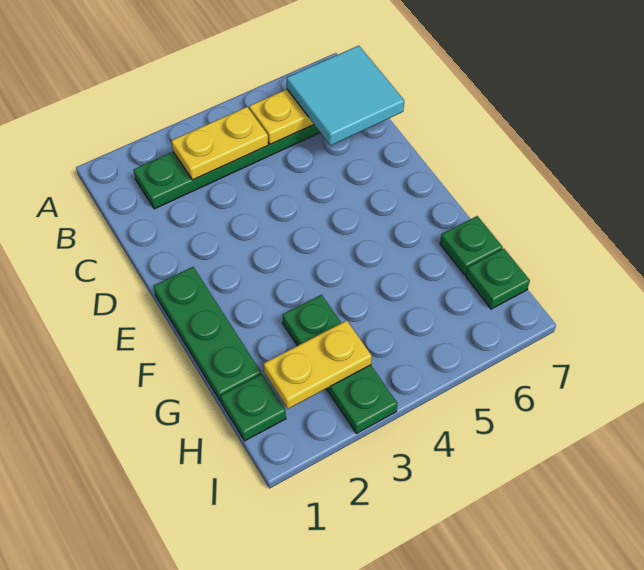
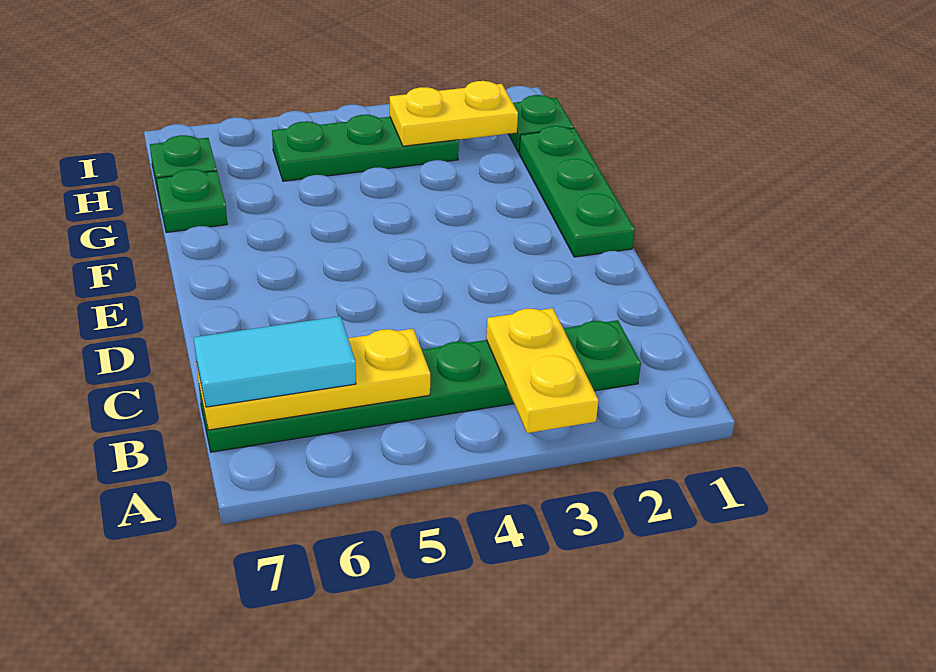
yellow 1x2 plate [171,107,268,180] -> yellow 1x2 plate turned to [486,308,599,433]
cyan 2x2 tile [287,46,404,145] -> cyan 1x2 tile [194,316,356,407]
green 1x3 plate [282,295,398,433] -> green 1x3 plate turned to [272,115,459,181]

